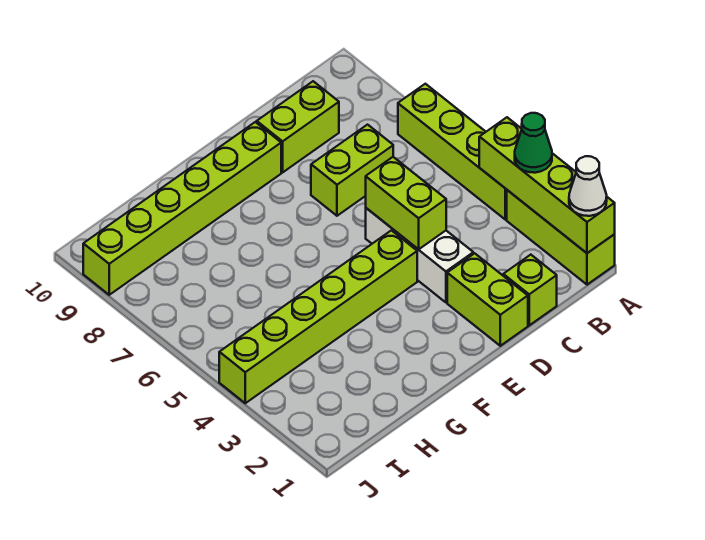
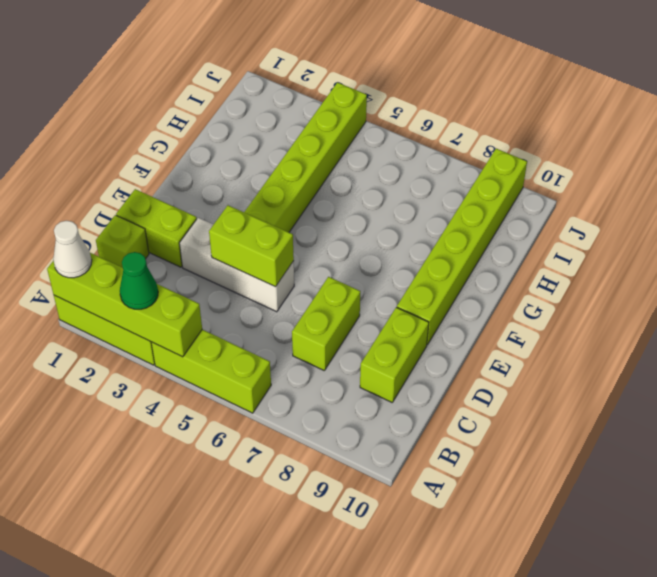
lime 1x4 brick [398,84,507,220] -> lime 1x3 brick [151,330,271,413]

